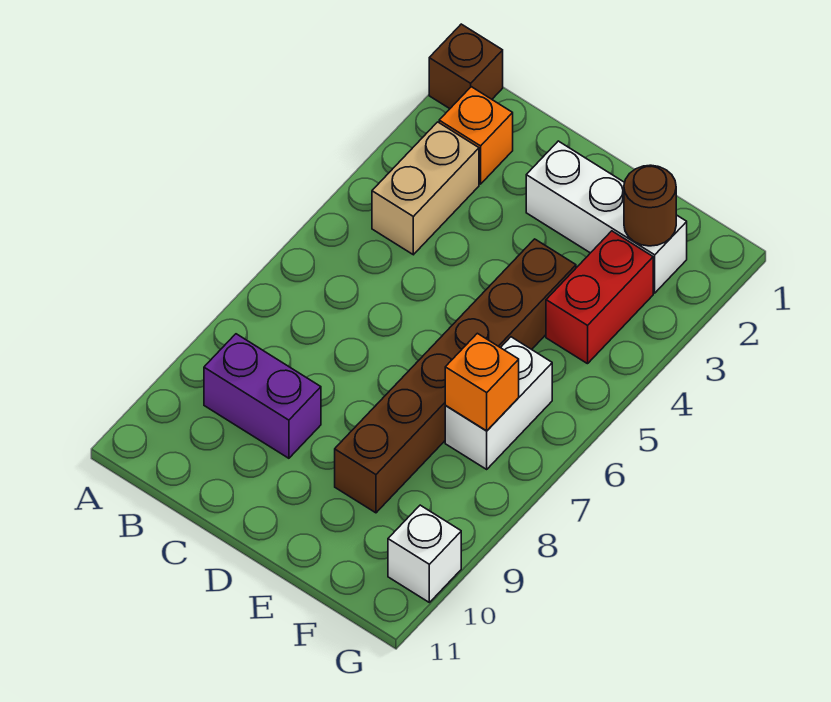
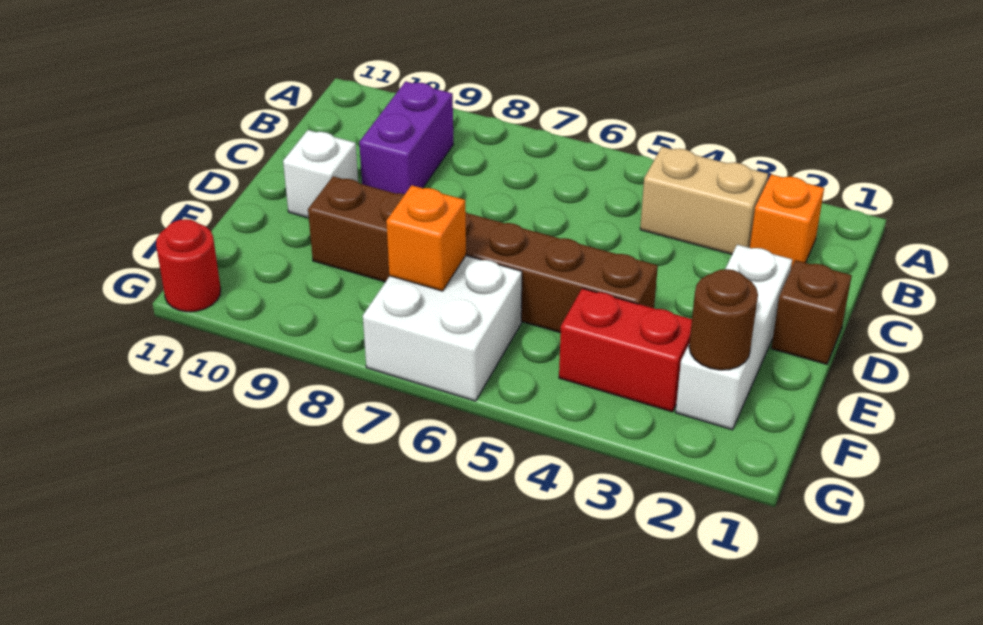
brown 1x1 brick [429,24,503,109] -> brown 1x1 brick moved to [771,260,852,364]
white 1x2 brick [445,337,552,469] -> white 2x2 brick [363,256,522,401]
white 1x1 brick [388,505,461,602] -> white 1x1 brick moved to [283,130,358,218]
none -> red 1x1 round brick [156,219,221,312]

